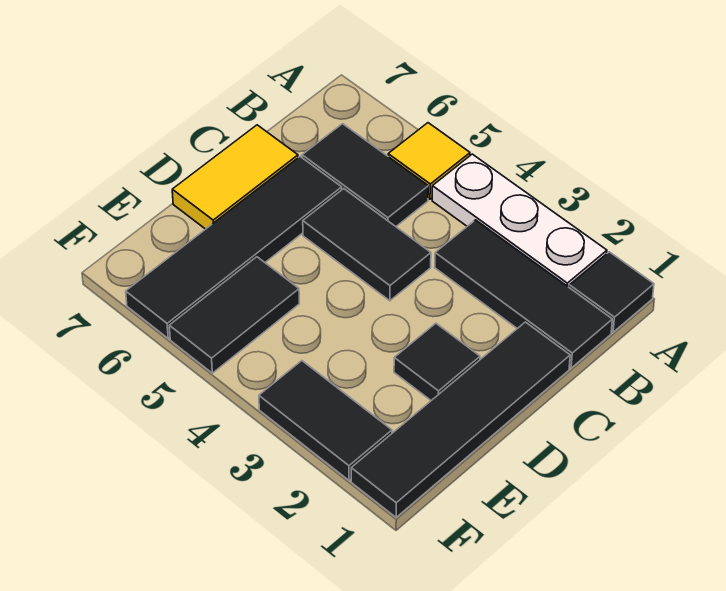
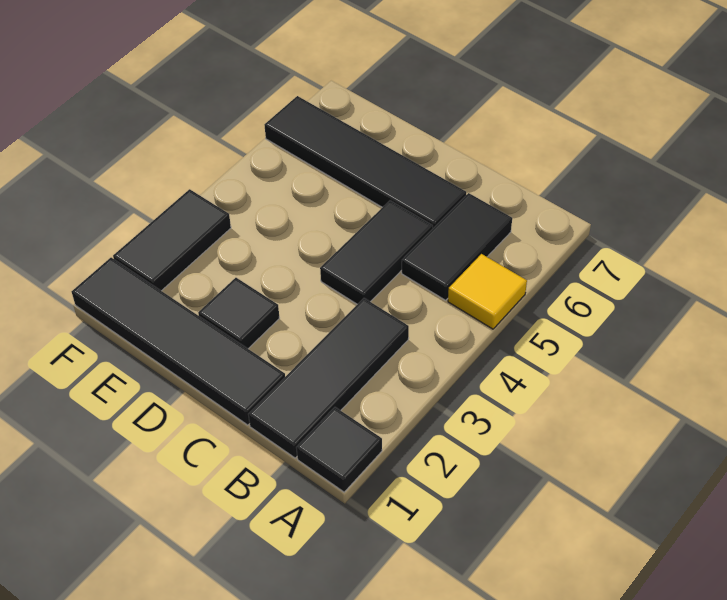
white 1x3 plate [432,154,607,287] -> none
yellow 1x2 tile [172,125,298,229] -> none
black 1x2 tile [169,257,299,373] -> none

